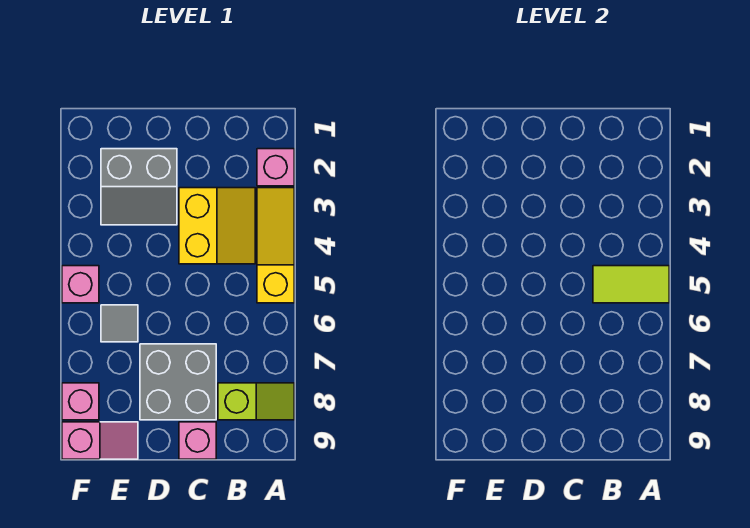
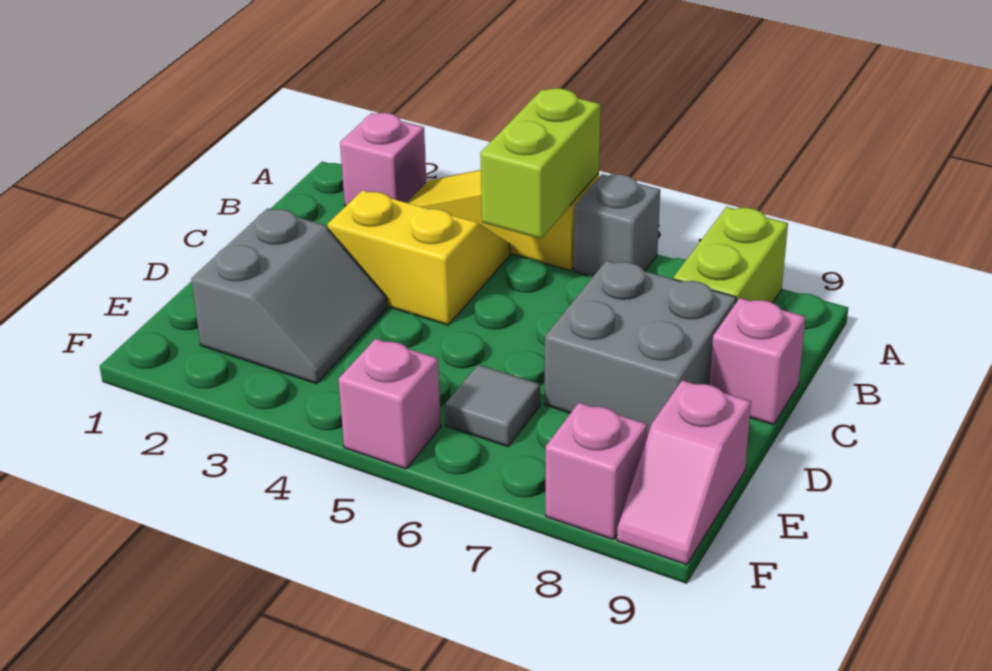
lime 1x2 tile [593,266,669,303] -> lime 1x2 brick [480,88,600,239]
none -> grey 1x1 brick [574,174,660,276]
lime 1x2 slope [218,383,294,420] -> lime 1x2 brick [673,207,788,303]
pink 1x2 slope [62,422,138,459] -> pink 1x2 slope turned to [617,380,751,565]

